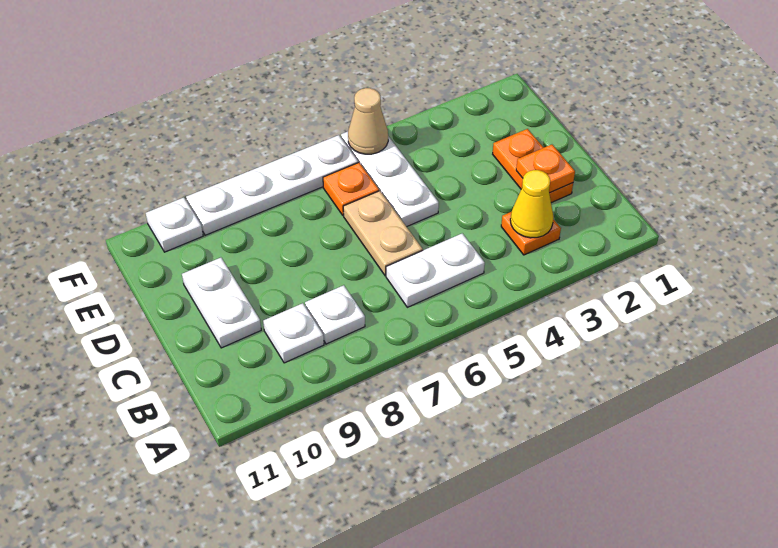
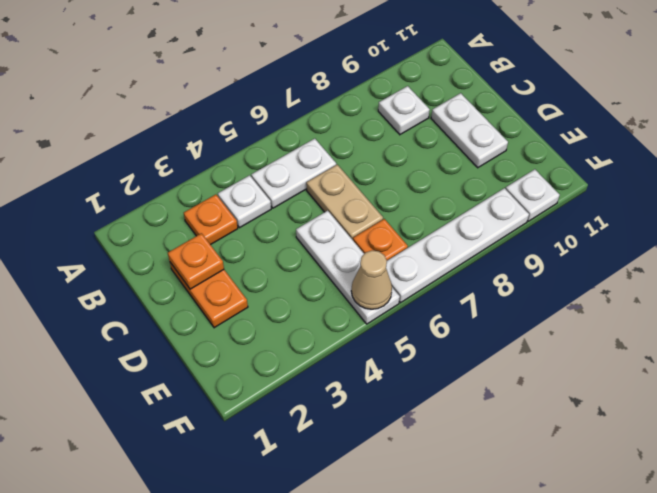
yellow 1x1 cone [510,170,554,238] -> none
white 1x1 plate [305,285,365,344] -> white 1x1 plate moved to [218,175,271,228]

